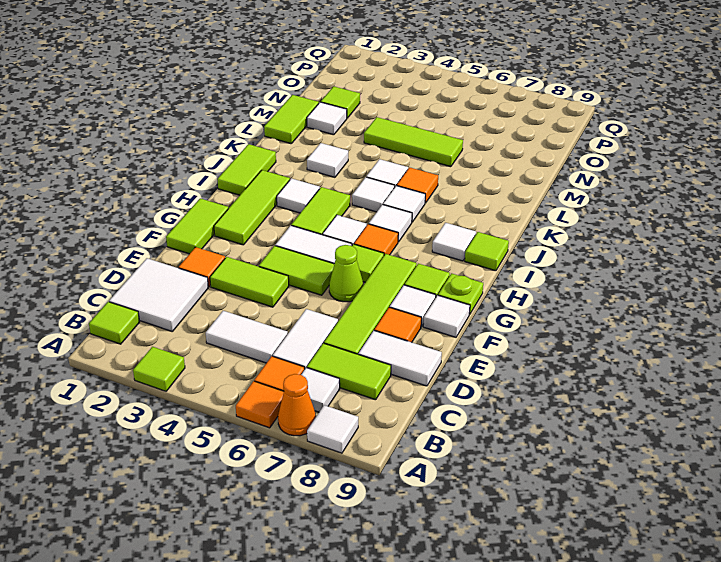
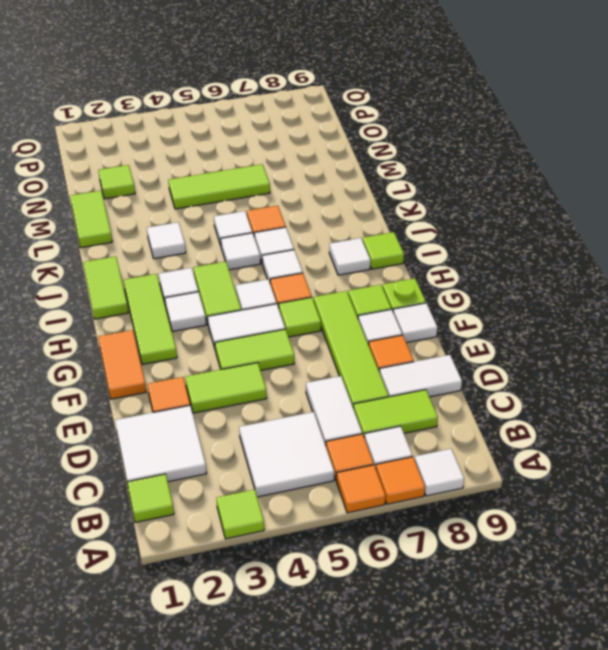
orange 1x1 cone [278,374,316,436] -> orange 1x1 tile [376,457,425,504]
white 1x2 tile [206,311,288,363] -> white 2x2 tile [239,412,334,497]
lime 1x2 tile [166,198,228,254] -> orange 1x2 tile [98,330,146,399]
lime 1x1 cone [329,245,363,302] -> none
white 1x1 tile [307,102,347,135] -> white 1x1 tile moved to [165,292,206,331]

